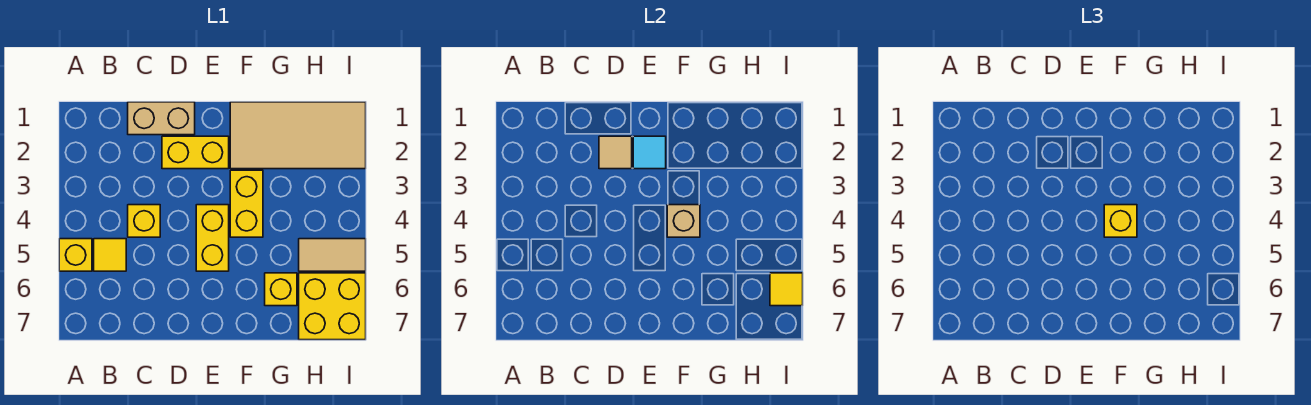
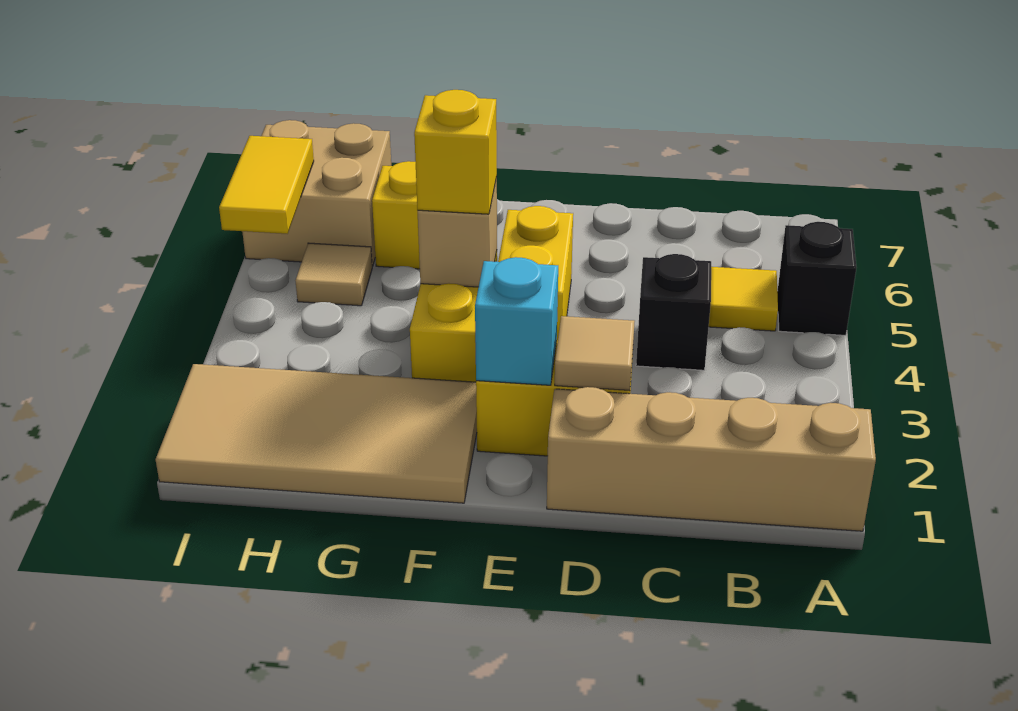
yellow 1x1 brick [59,239,92,271] -> black 1x1 brick [777,222,856,335]
tan 1x2 brick [128,102,195,135] -> tan 1x4 brick [547,387,876,531]
yellow 1x1 brick [128,205,160,237] -> black 1x1 brick [636,254,711,370]
cyan 1x1 tile [633,136,666,169] -> cyan 1x1 brick [475,257,558,385]
tan 1x2 tile [299,239,366,271] -> tan 1x1 tile [295,243,372,306]
yellow 2x2 brick [299,273,366,340] -> tan 2x2 brick [242,120,391,266]
yellow 1x1 tile [770,273,803,306] -> yellow 1x2 tile [219,136,314,234]

